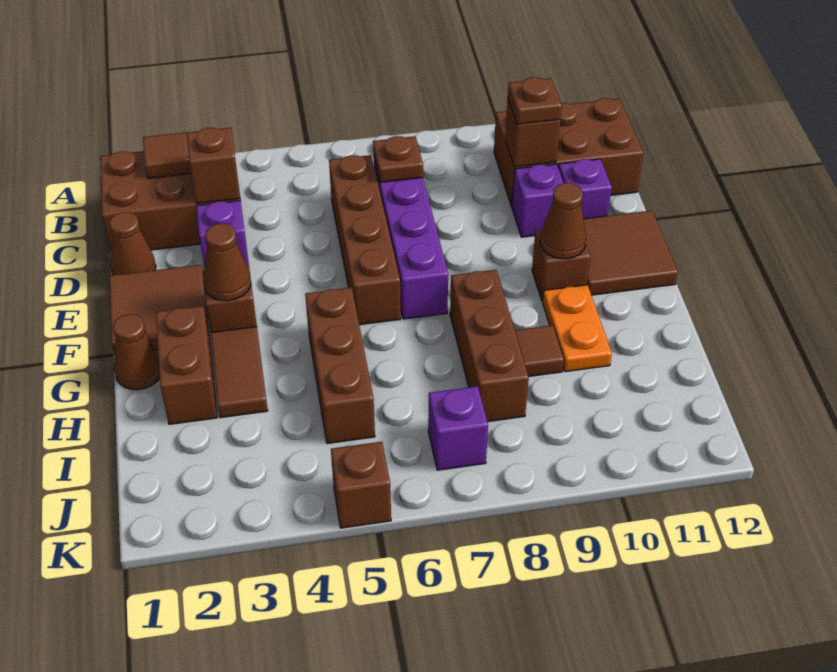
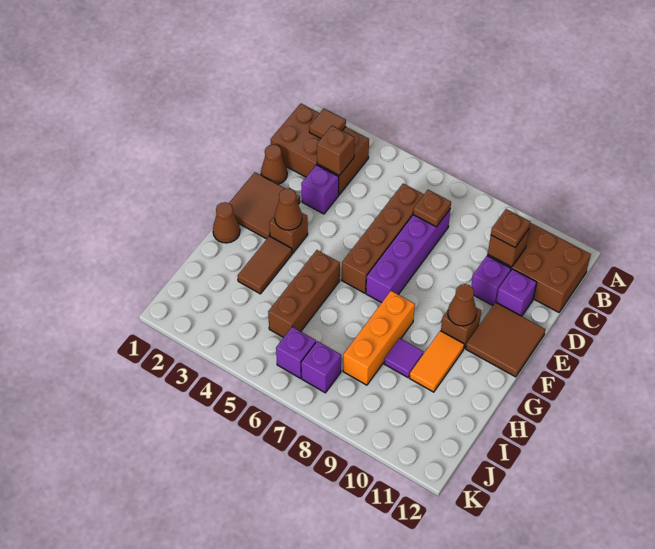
brown 1x2 brick [156,306,217,424] -> none
brown 1x3 brick [450,270,529,422] -> orange 1x3 brick [343,291,415,385]
orange 1x2 plate [543,285,612,372] -> orange 1x2 tile [410,331,464,392]
brown 1x1 tile [515,325,564,377] -> purple 1x1 tile [384,338,424,377]
none -> purple 1x1 brick [276,327,316,378]
brown 1x1 brick [331,442,391,528] -> none

